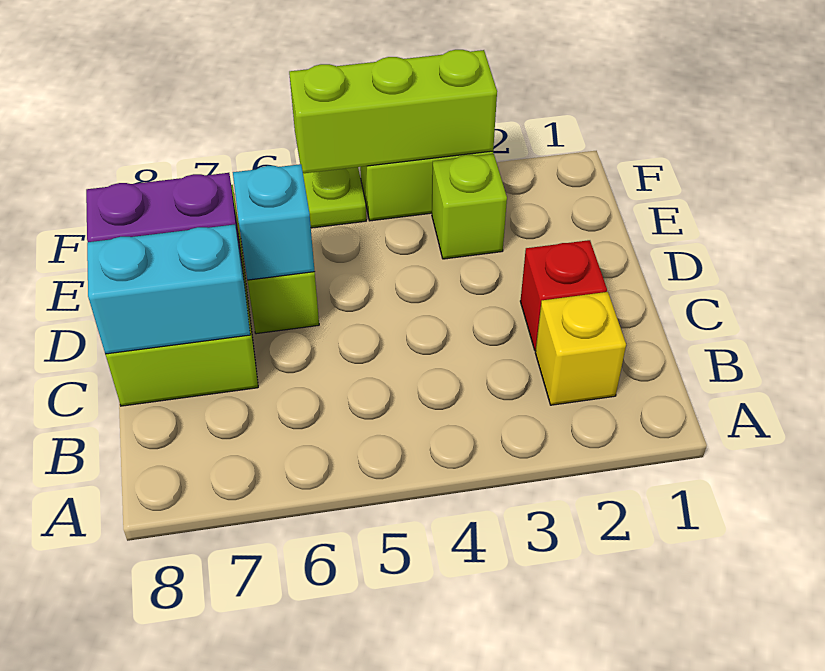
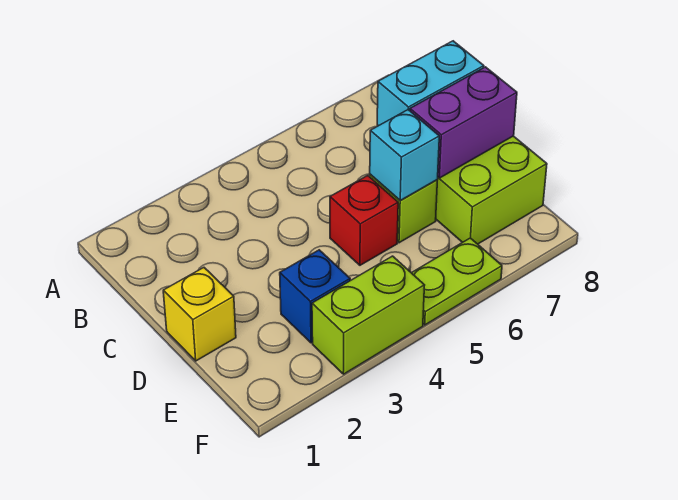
yellow 1x1 brick [535,292,626,405] -> yellow 1x1 brick moved to [163,268,236,361]
red 1x1 brick [520,240,607,351] -> red 1x1 brick moved to [330,175,398,265]
lime 1x1 brick [432,154,507,259] -> blue 1x1 brick [280,250,350,343]
lime 1x3 brick [289,50,497,173] -> none

